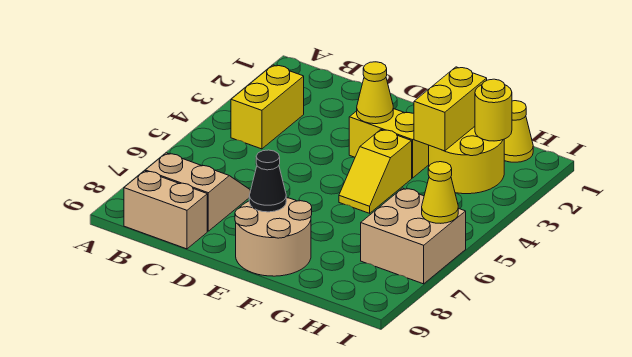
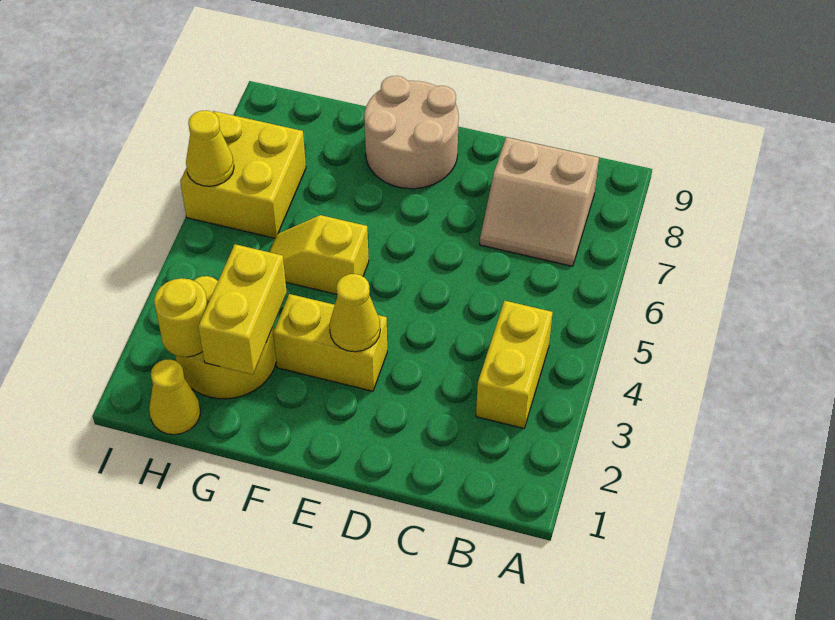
tan 1x2 brick [124,171,207,249] -> none
black 1x1 cone [249,150,286,212] -> none
yellow 1x2 slope [339,130,412,213] -> yellow 1x2 slope turned to [269,215,369,294]
tan 2x2 brick [361,188,466,284] -> yellow 2x2 brick [180,111,306,238]

